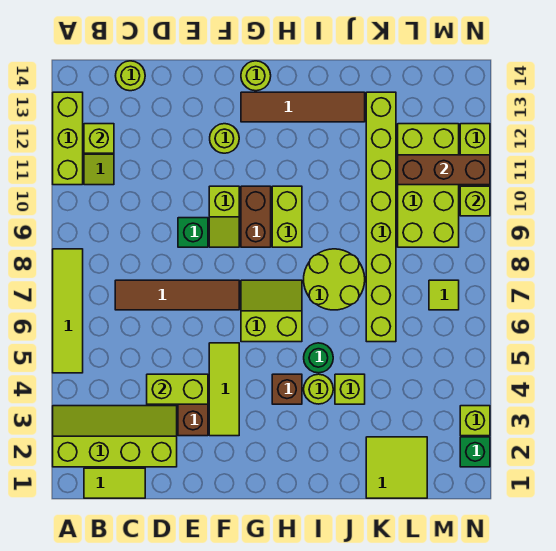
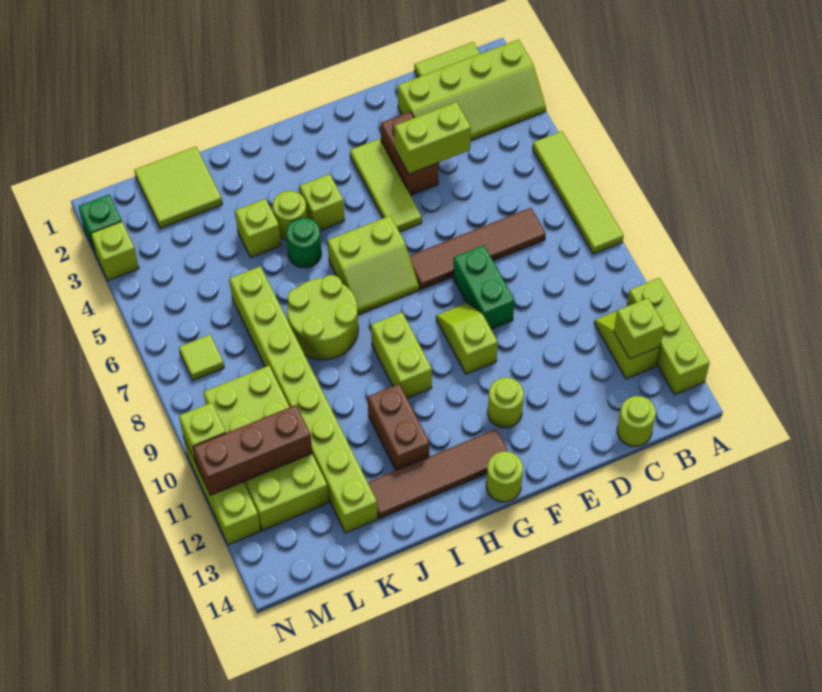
green 1x1 brick [178,218,208,247] -> green 1x2 brick [453,245,515,329]
brown 1x2 brick [241,186,271,247] -> brown 1x2 brick moved to [368,384,430,470]
brown 1x1 brick [272,374,302,404] -> lime 1x1 brick [299,174,345,231]

